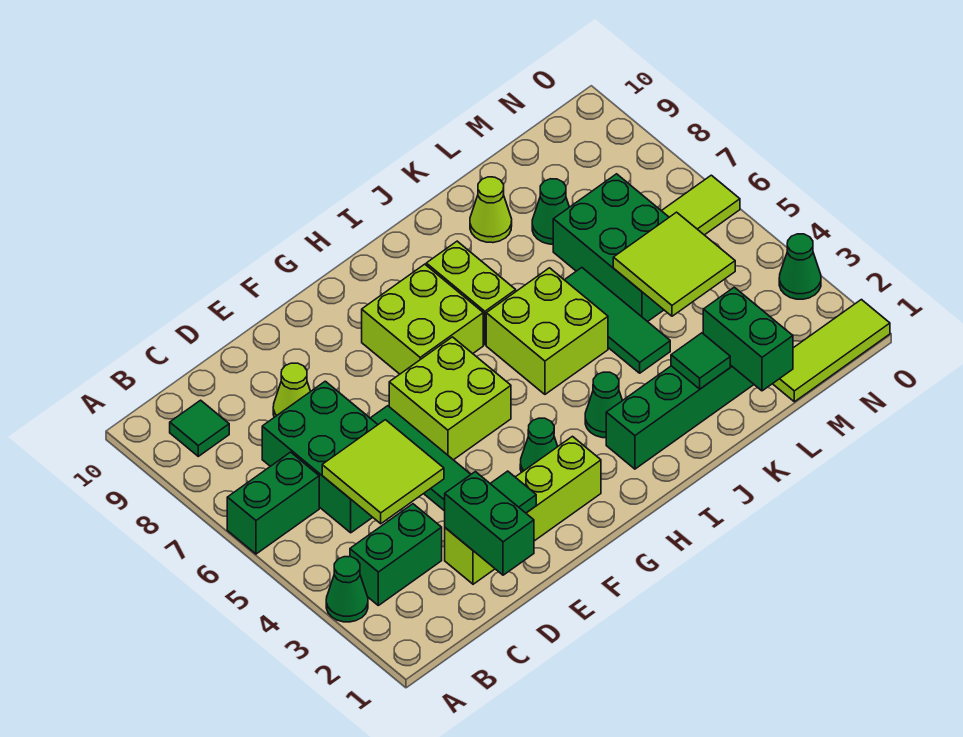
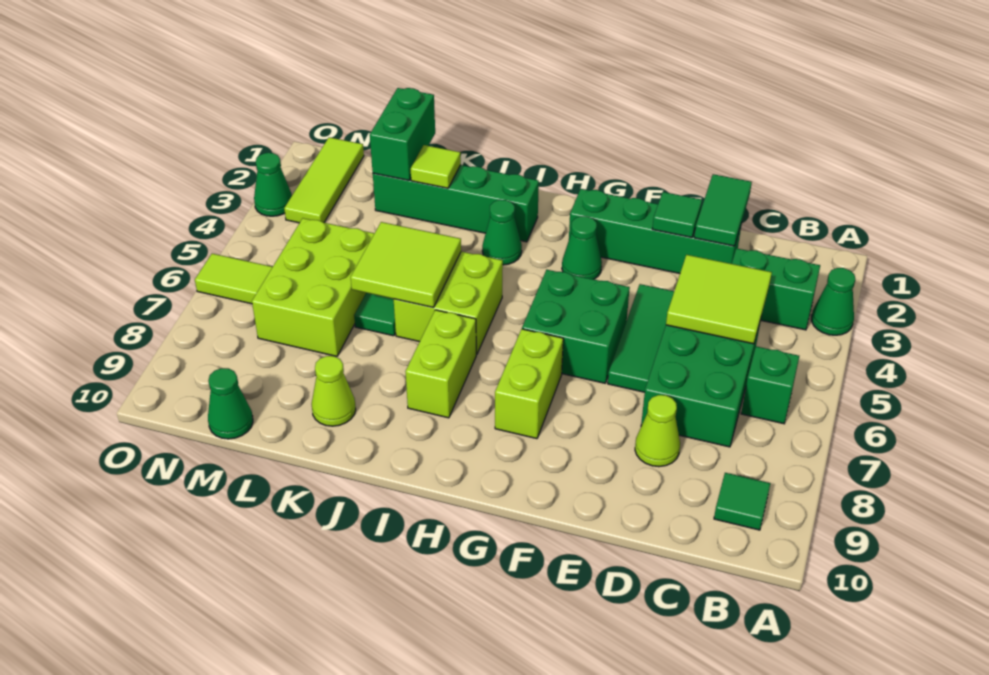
green 1x2 brick [227,452,319,554] -> green 1x1 brick [741,346,799,424]
green 1x2 brick [445,472,534,575] -> green 1x2 tile [694,174,752,246]
lime 1x4 brick [445,436,601,584] -> green 1x4 brick [569,189,742,273]
lime 2x2 brick [389,337,511,460] -> green 2x2 brick [522,270,630,383]
lime 2x2 brick [362,264,483,374] -> lime 1x2 brick [495,329,563,439]
green 1x1 tile [671,333,730,389] -> lime 1x1 tile [411,145,461,188]
lime 2x2 tile [613,212,735,316] -> lime 2x2 tile moved to [351,222,461,307]
green 2x3 brick [553,174,669,322] -> lime 2x3 brick [252,218,374,356]
green 1x1 cone [532,179,569,244] -> green 1x1 cone moved to [208,368,253,439]
lime 1x3 tile [773,300,890,402] -> lime 1x3 tile turned to [284,137,364,223]

